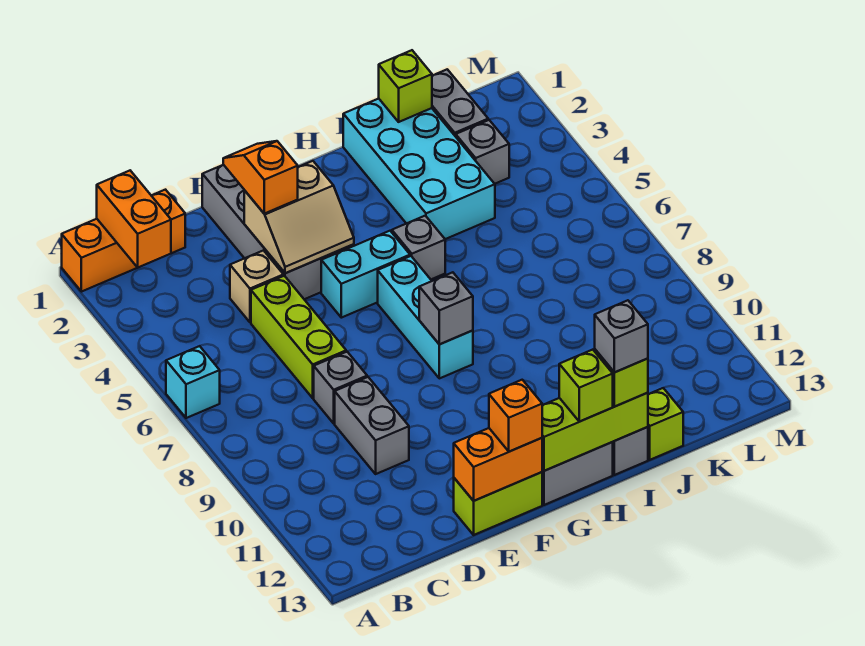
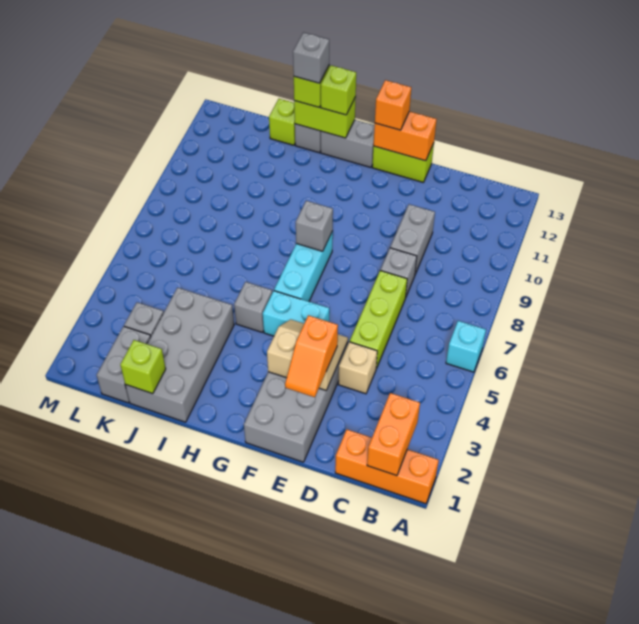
lime 1x3 brick [542,393,648,471] -> lime 1x2 brick [294,97,356,138]
cyan 2x4 brick [343,99,495,239] -> grey 2x4 brick [125,288,234,422]

